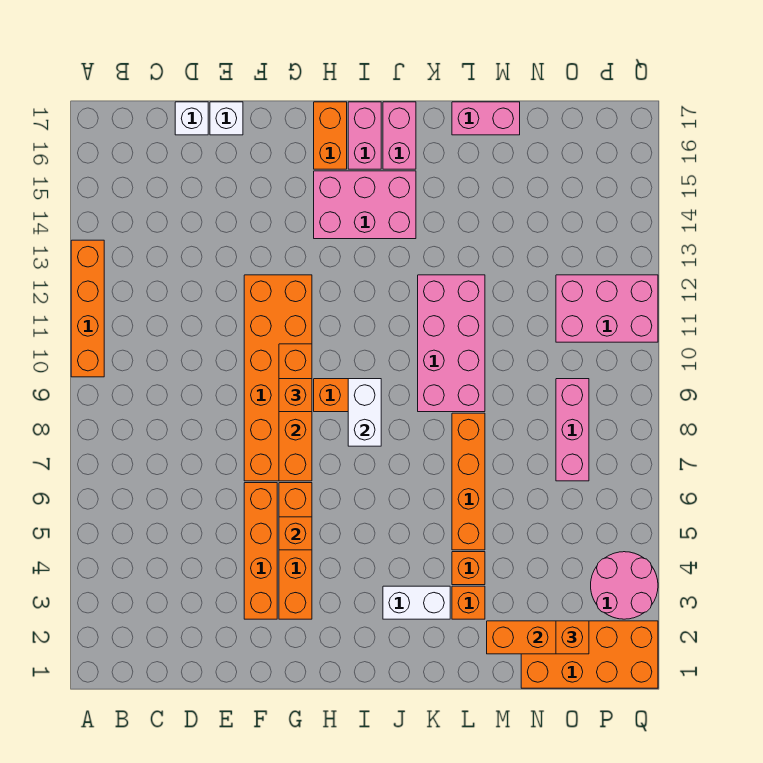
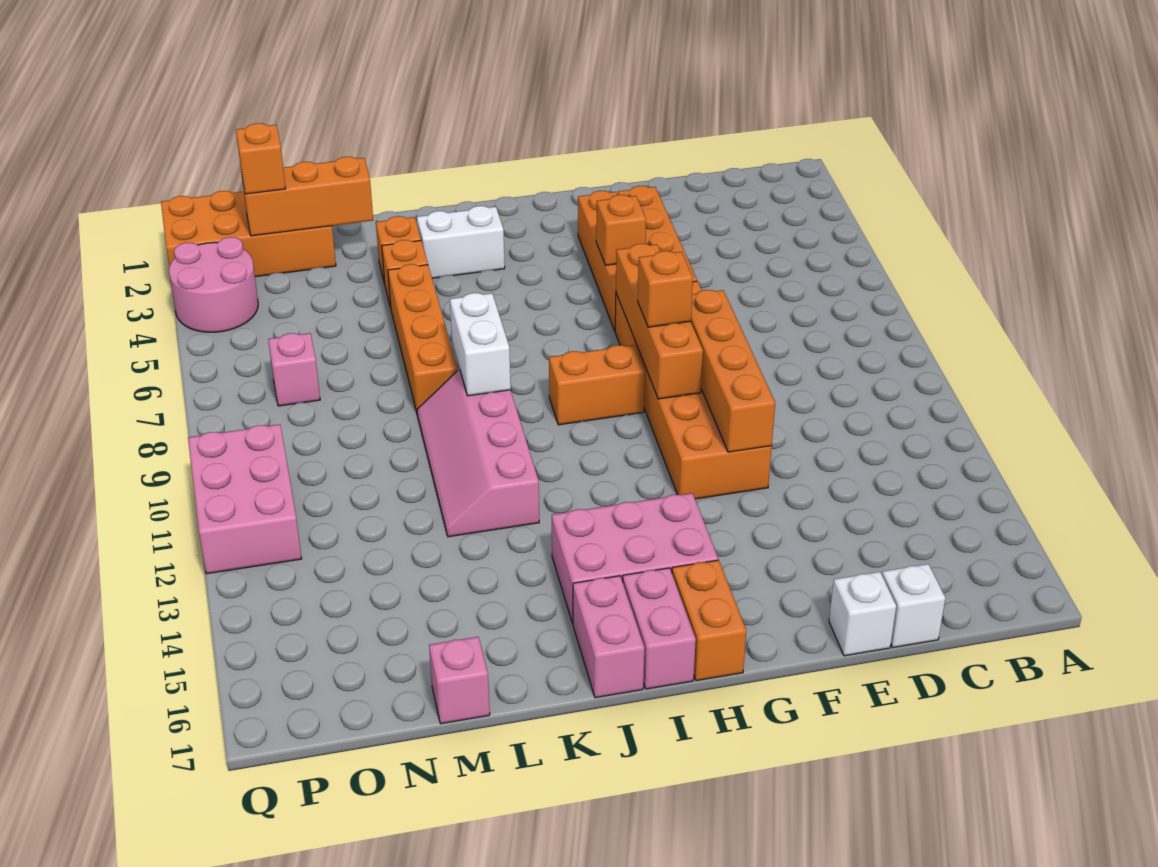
orange 1x4 brick [71,240,104,377] -> orange 1x4 brick moved to [691,290,775,452]
white 1x2 brick [348,379,381,446] -> white 1x2 brick moved to [450,293,511,396]
pink 2x4 brick [418,275,485,412] -> pink 2x4 slope [417,369,539,537]
pink 1x2 brick [452,102,520,135] -> pink 1x1 brick [429,637,490,724]
pink 1x3 brick [556,379,589,481] -> pink 1x1 brick [268,333,320,406]
pink 2x3 brick [556,275,658,342] -> pink 2x3 brick turned to [188,424,302,574]

